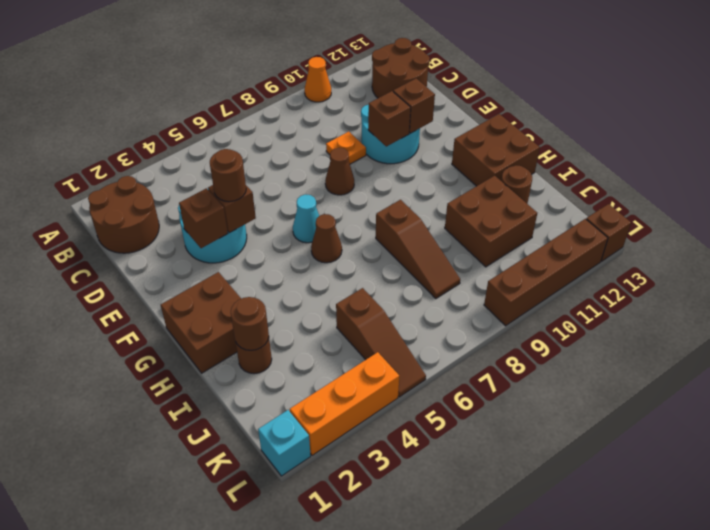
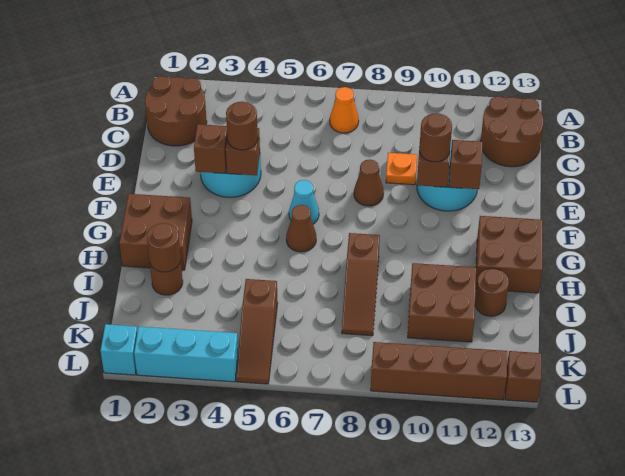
orange 1x1 cone [305,57,331,102] -> orange 1x1 cone moved to [330,87,359,133]
none -> brown 1x1 round brick [419,113,452,162]
orange 1x3 brick [290,352,399,456] -> cyan 1x3 brick [134,327,238,382]

